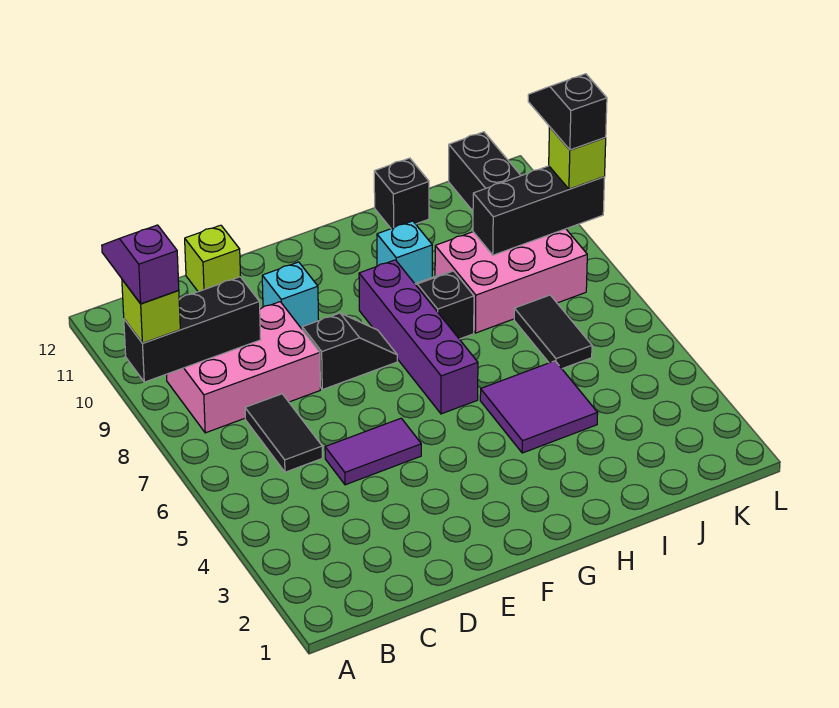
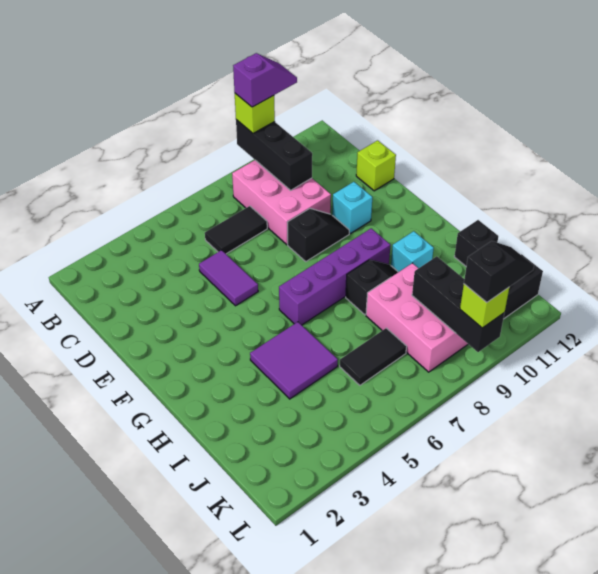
black 1x2 slope [302,313,397,390] -> black 1x2 slope turned to [287,208,349,261]

